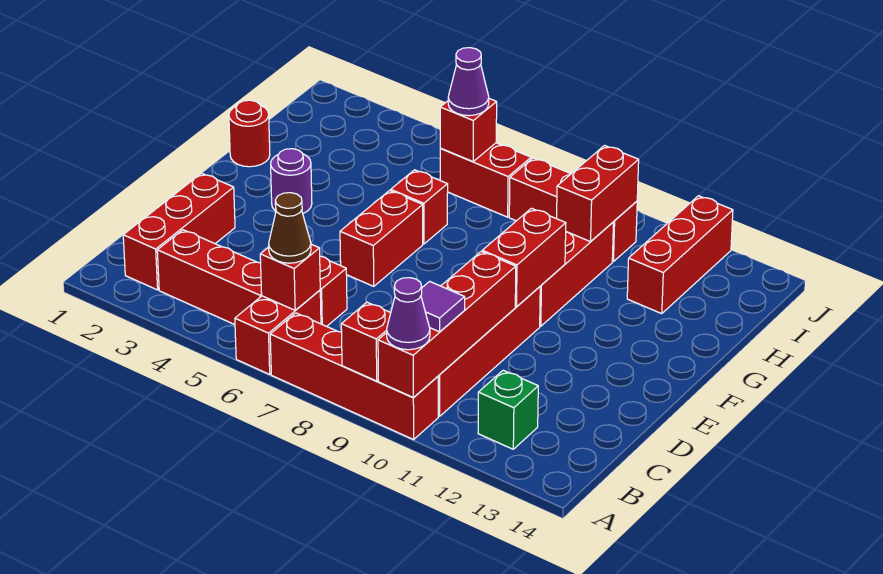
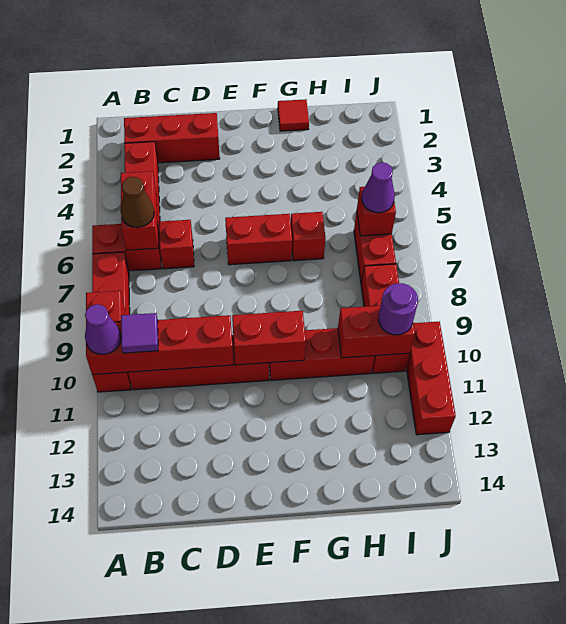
red 1x1 brick [260,244,320,310] -> red 1x2 brick [121,171,158,250]
green 1x1 brick [478,370,538,449] -> none
purple 1x1 round brick [271,149,312,213] -> purple 1x1 round brick moved to [378,283,418,335]
red 1x1 round brick [229,100,270,167] -> red 1x1 tile [278,99,309,131]
red 1x3 brick [627,196,733,314] -> red 1x3 brick turned to [406,321,456,435]

